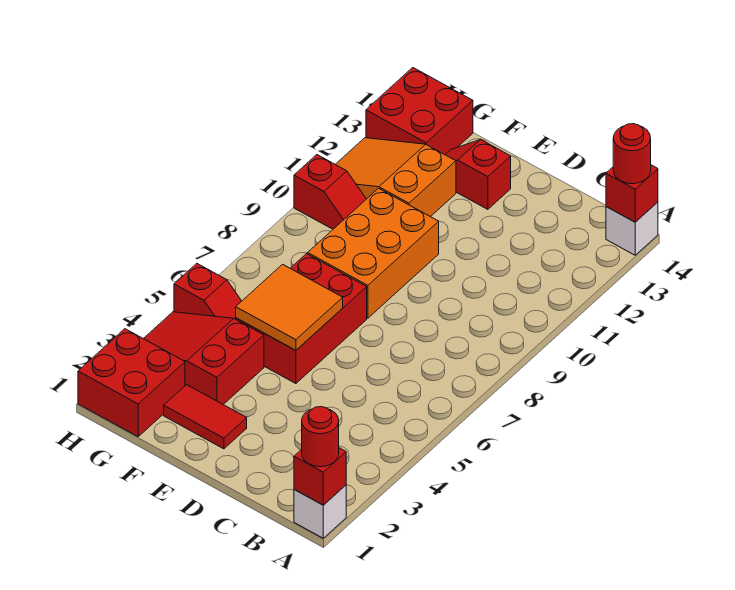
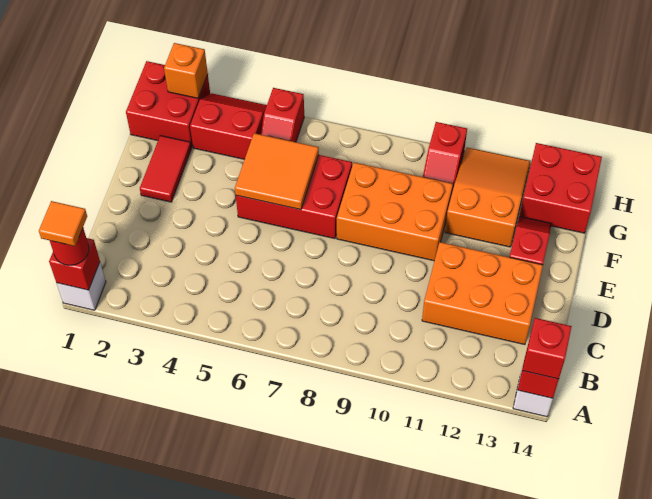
none -> orange 1x1 tile [39,201,87,246]
red 1x1 round brick [613,124,651,184] -> red 1x1 brick [523,318,572,379]
none -> orange 2x3 brick [422,242,543,345]
red 2x3 slope [143,312,264,405] -> red 2x2 slope [190,93,267,159]
none -> orange 1x1 brick [164,43,208,98]

